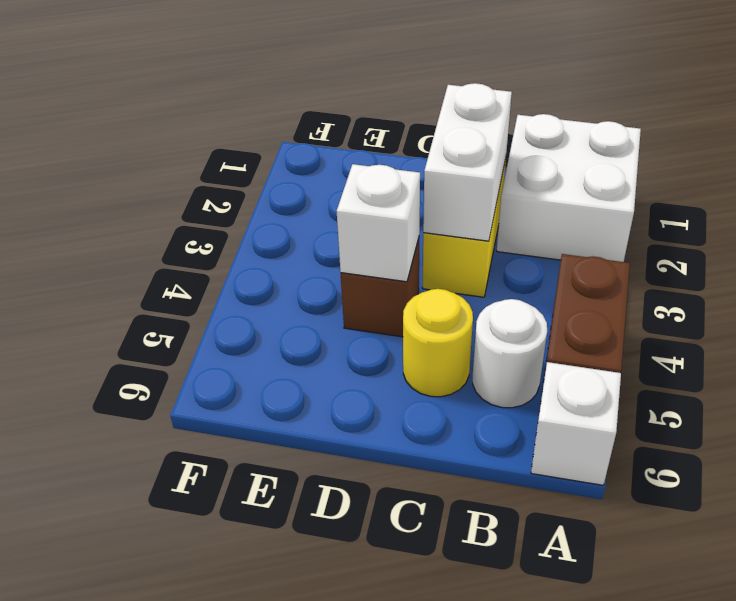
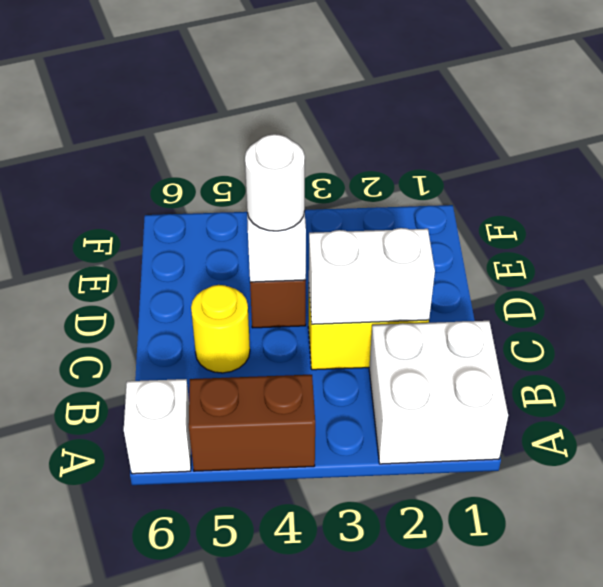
white 1x1 round brick [473,299,547,408] -> white 1x1 round brick moved to [245,134,305,231]

